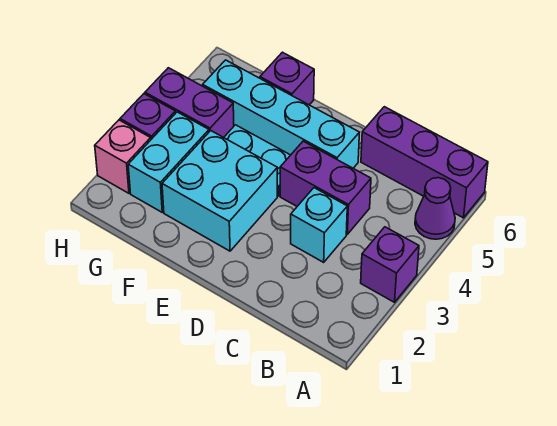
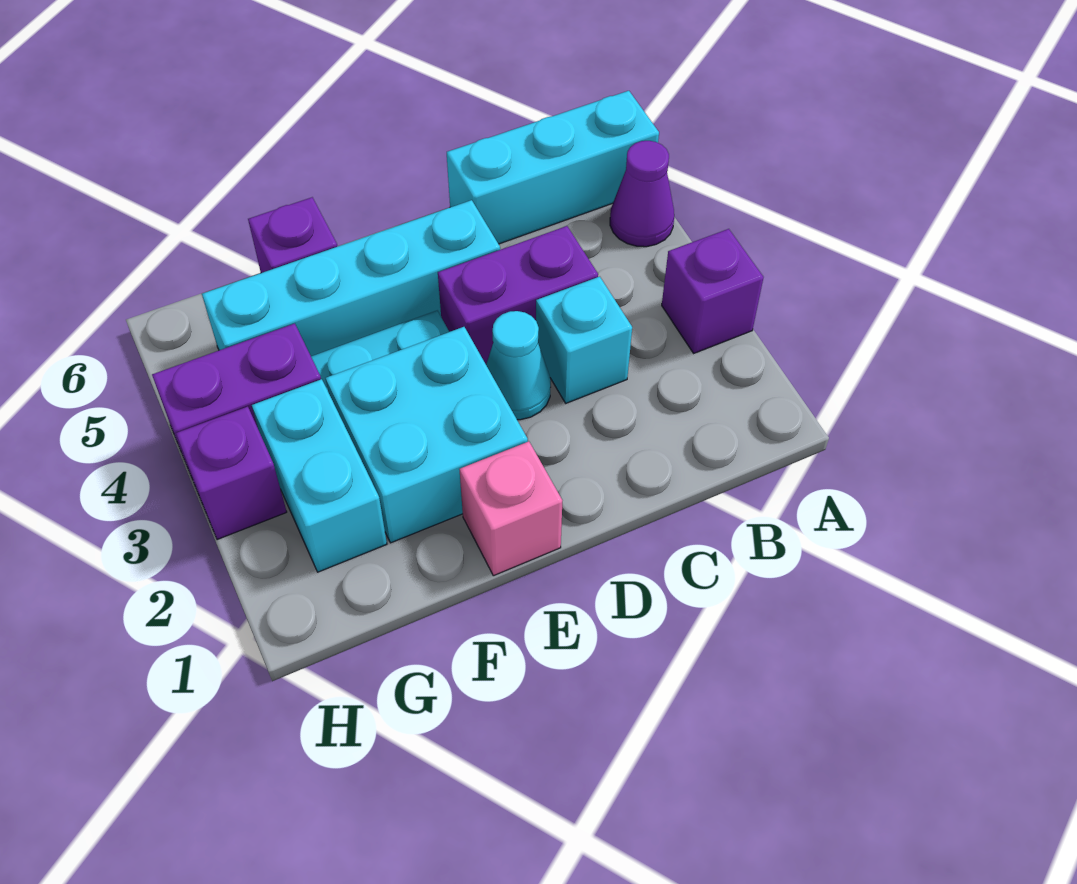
purple 1x3 brick [361,107,488,218] -> cyan 1x3 brick [447,91,659,244]
none -> cyan 1x1 cone [486,311,551,420]
pink 1x1 brick [95,120,151,193] -> pink 1x1 brick moved to [460,441,562,576]

